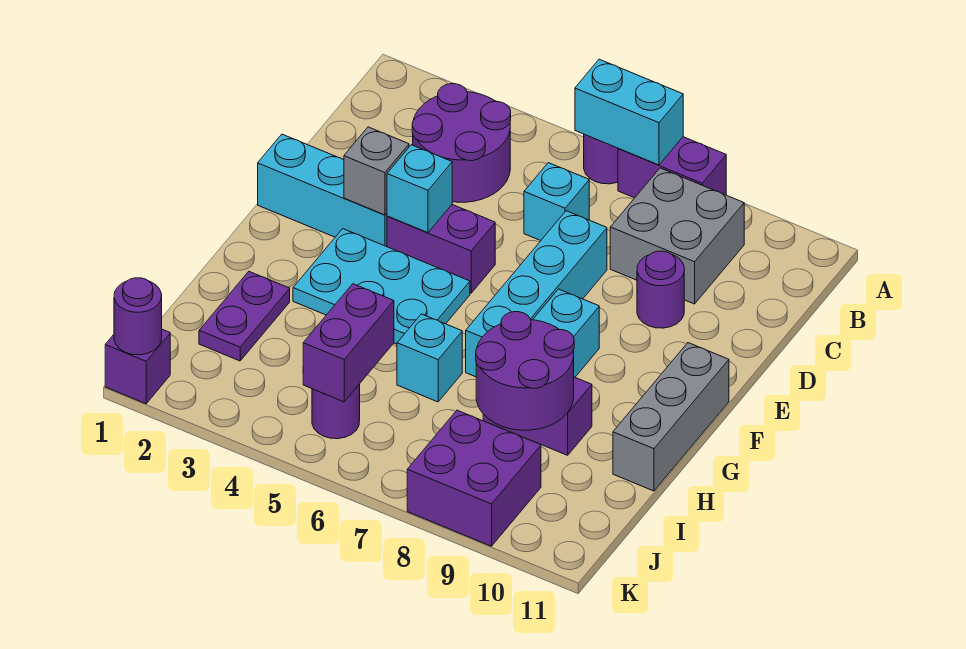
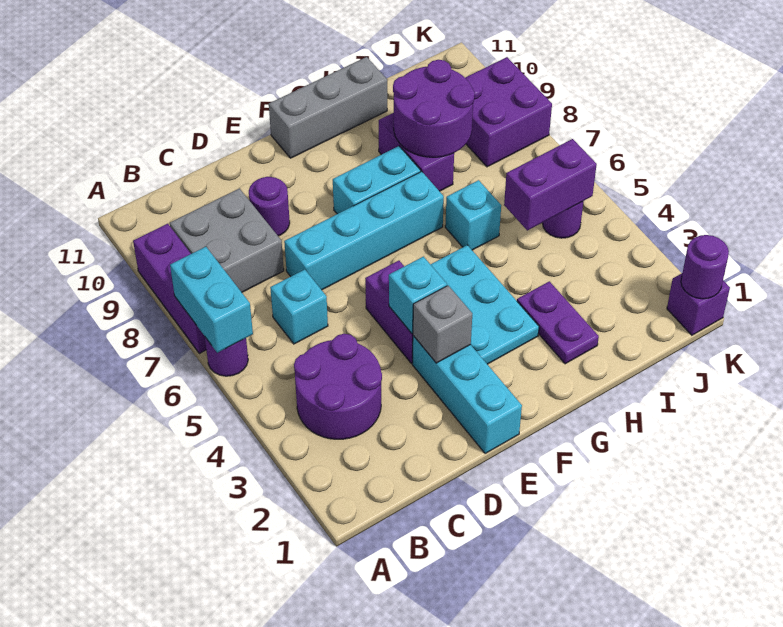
purple 1x2 brick [618,137,726,198] -> purple 1x3 brick [133,224,206,353]
purple 1x2 plate [199,272,290,361] -> purple 1x2 plate turned to [517,281,599,364]

